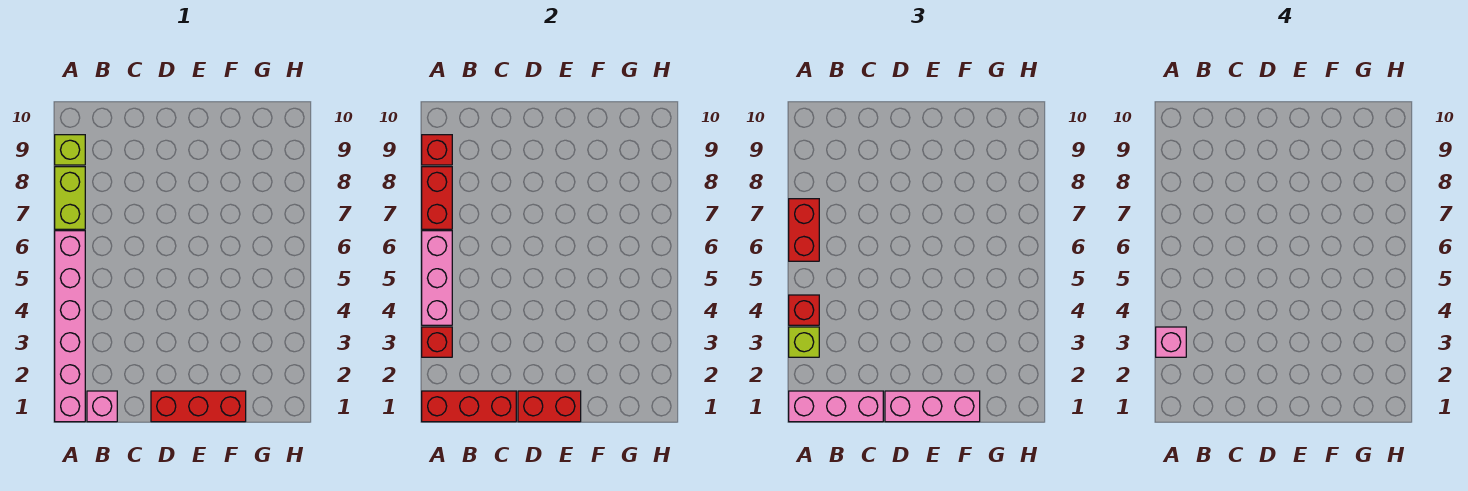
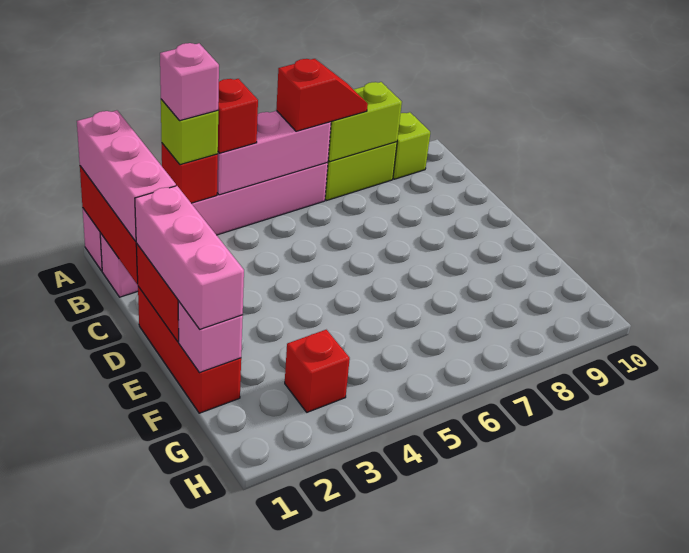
red 1x2 brick [789,199,819,261] -> red 1x2 slope [276,59,368,131]
red 1x2 brick [422,167,452,229] -> lime 1x2 brick [328,82,402,162]
red 1x1 brick [422,135,452,165] -> red 1x1 brick moved to [285,330,350,412]
none -> pink 1x1 brick [178,301,243,373]

